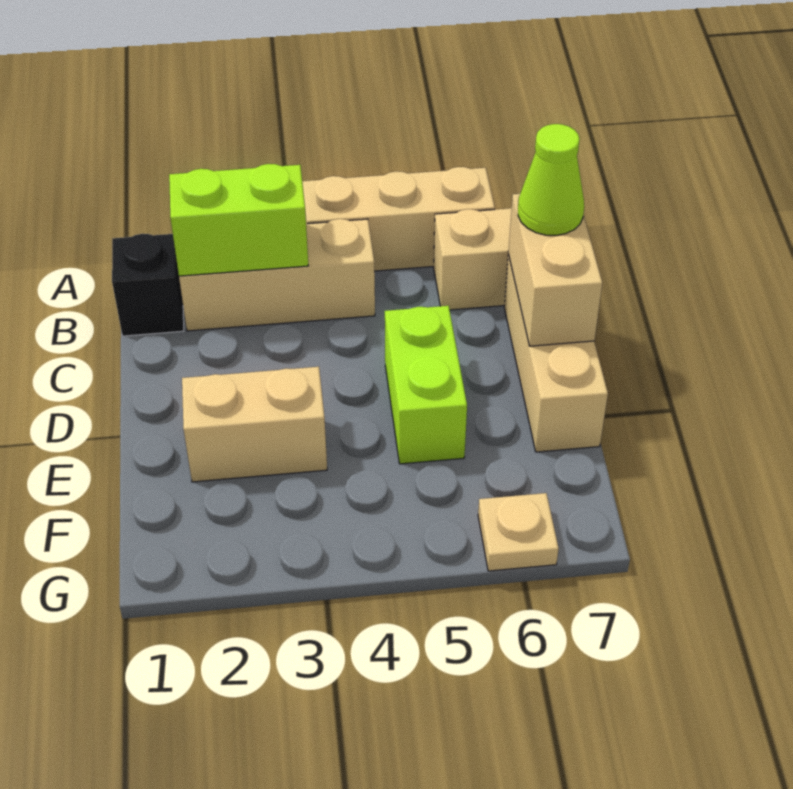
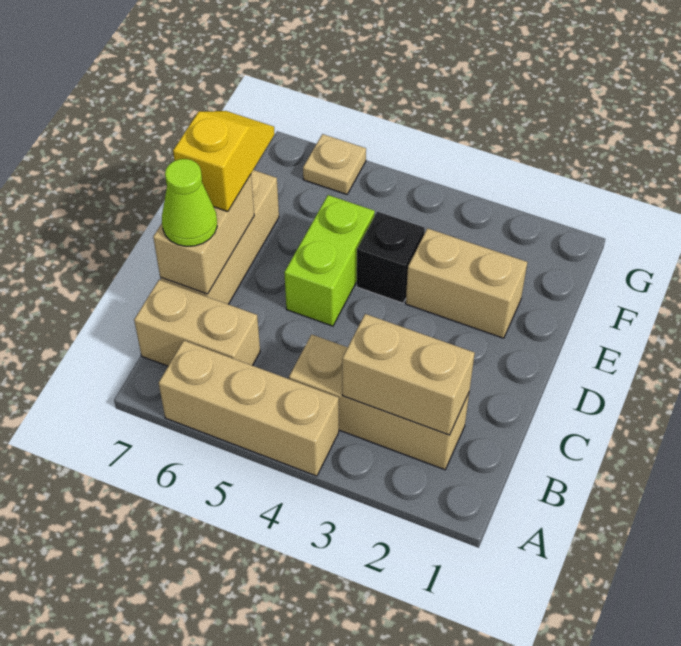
black 1x1 brick [112,234,184,336] -> black 1x1 brick moved to [357,212,425,303]
lime 1x2 brick [169,164,308,276] -> tan 1x2 brick [342,314,475,435]
none -> yellow 1x2 slope [173,111,275,211]

